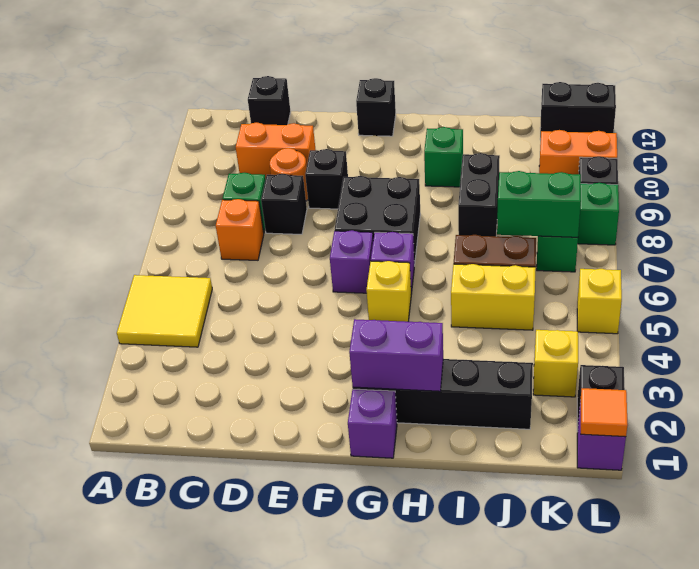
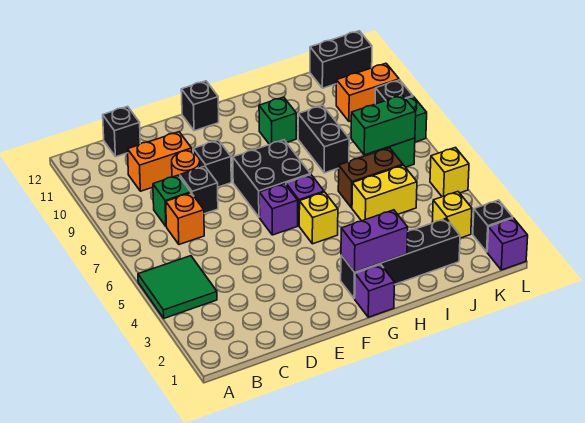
yellow 2x2 tile [117,275,212,347] -> green 2x2 tile [138,256,217,318]
orange 1x1 tile [580,388,628,437] -> none

